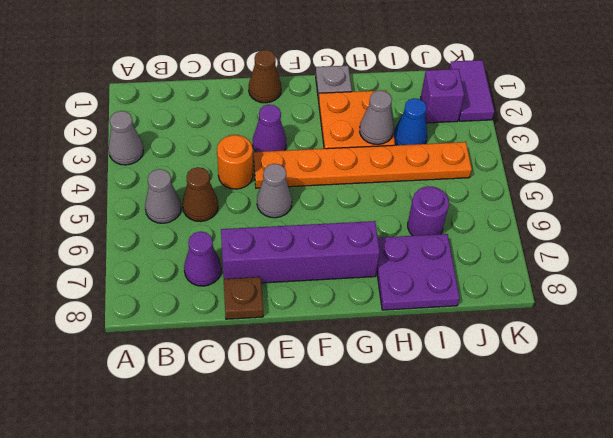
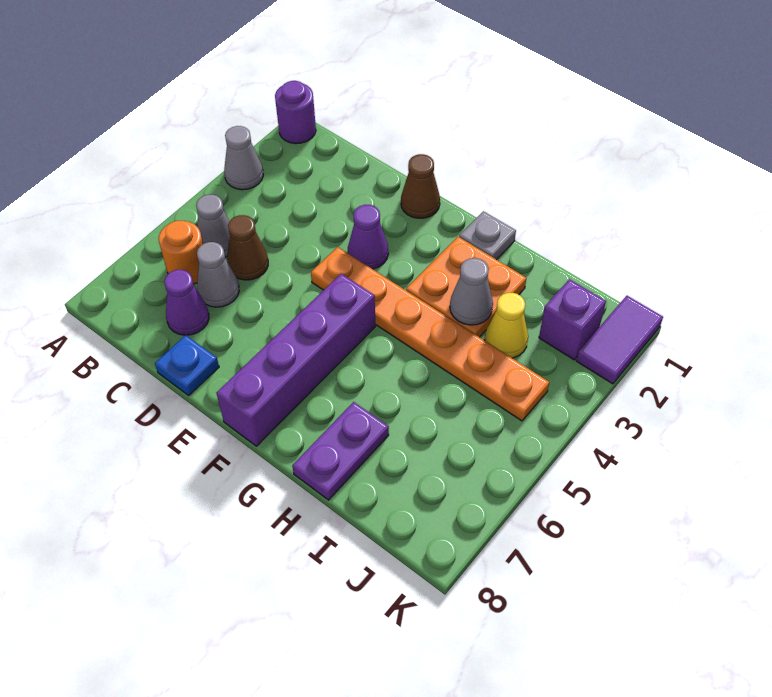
orange 1x1 round brick [217,135,253,189] -> orange 1x1 round brick moved to [159,221,203,284]
purple 1x4 brick [221,221,380,283] -> purple 1x4 brick turned to [216,274,376,446]
brown 1x1 plate [224,277,263,319] -> blue 1x1 plate [155,335,219,395]
grey 1x1 cone [257,164,292,218] -> grey 1x1 cone moved to [197,242,239,307]
purple 2x2 plate [377,234,460,310] -> purple 1x2 plate [292,402,389,500]
blue 1x1 cone [394,98,427,145] -> yellow 1x1 cone [485,293,528,358]
purple 1x1 round brick [408,186,449,236] -> purple 1x1 round brick moved to [275,81,316,144]

